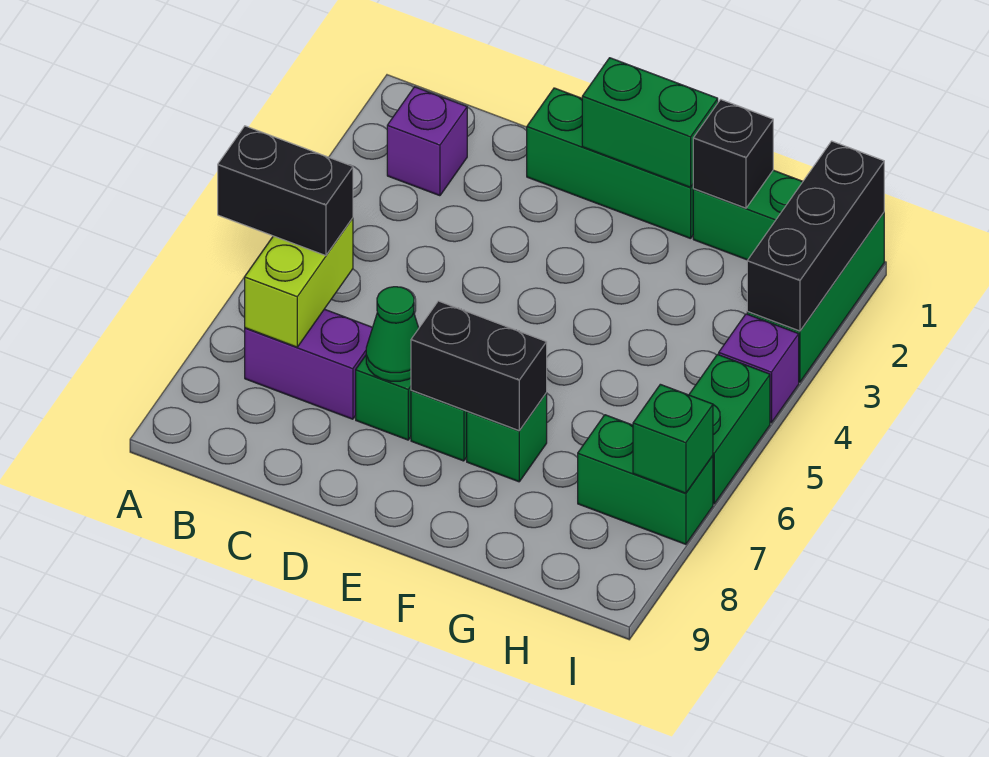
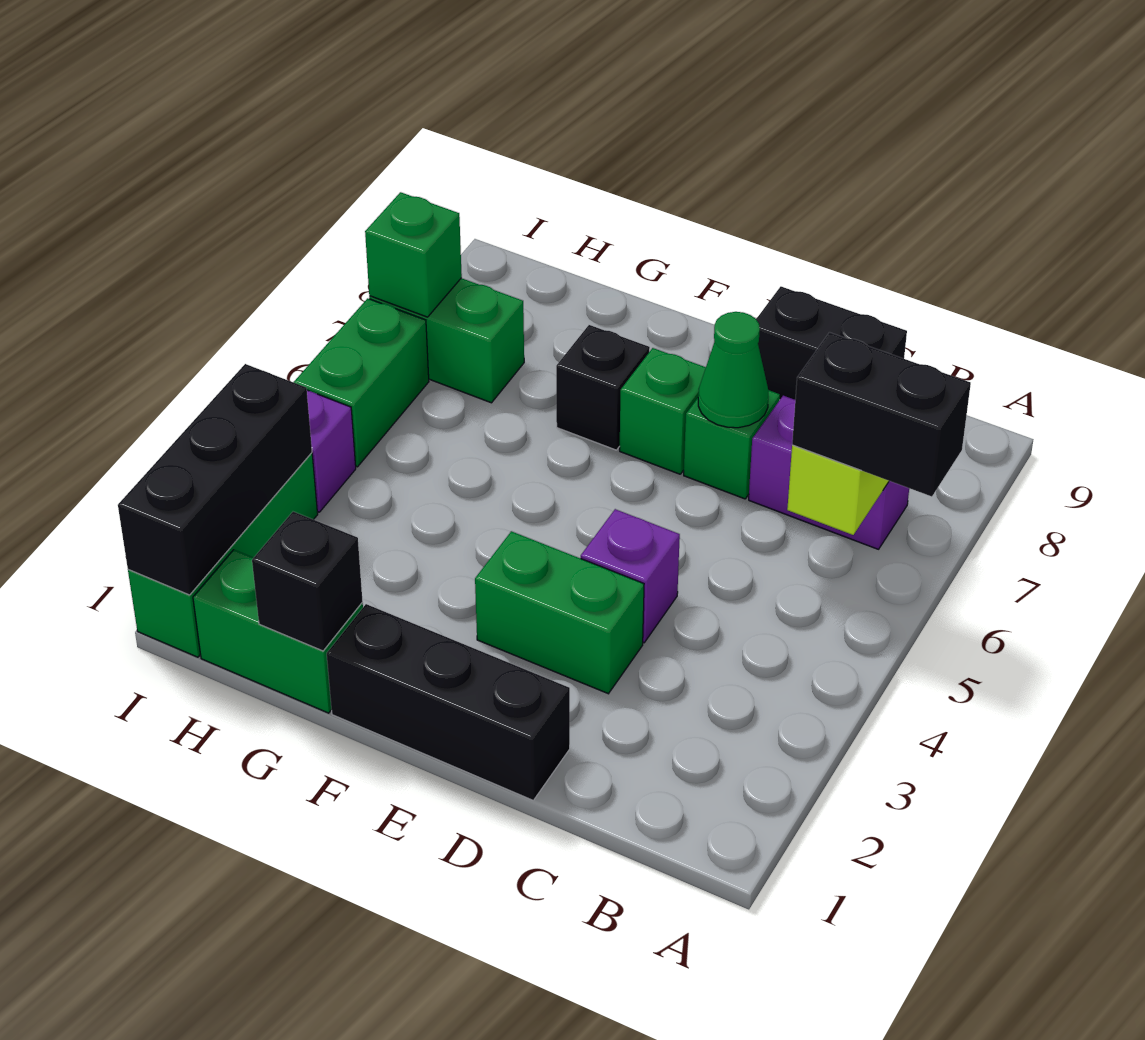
purple 1x1 brick [387,87,467,196] -> purple 1x1 brick moved to [581,509,680,643]
green 1x3 brick [527,88,693,239] -> black 1x3 brick [327,604,570,800]
green 1x2 brick [582,58,718,187] -> green 1x2 brick moved to [475,531,644,694]
black 1x2 brick [411,301,547,431] -> black 1x2 brick moved to [756,287,907,400]
green 1x1 brick [467,393,547,482] -> black 1x1 brick [556,325,650,450]

